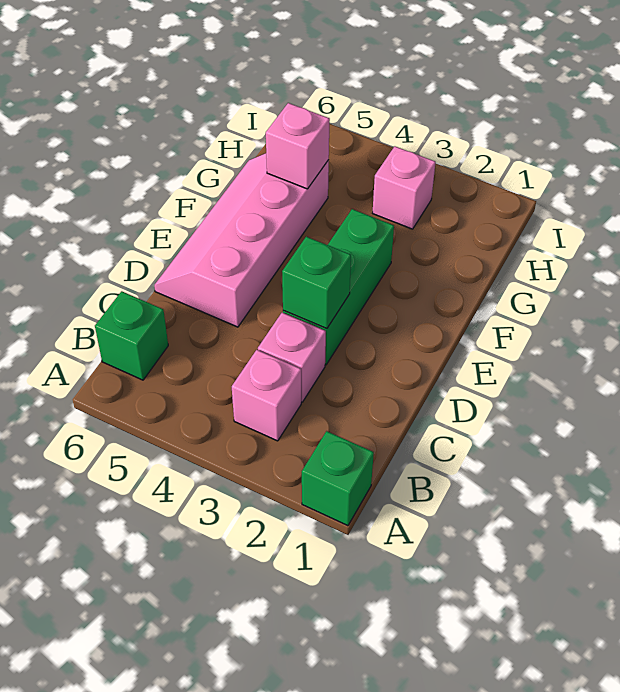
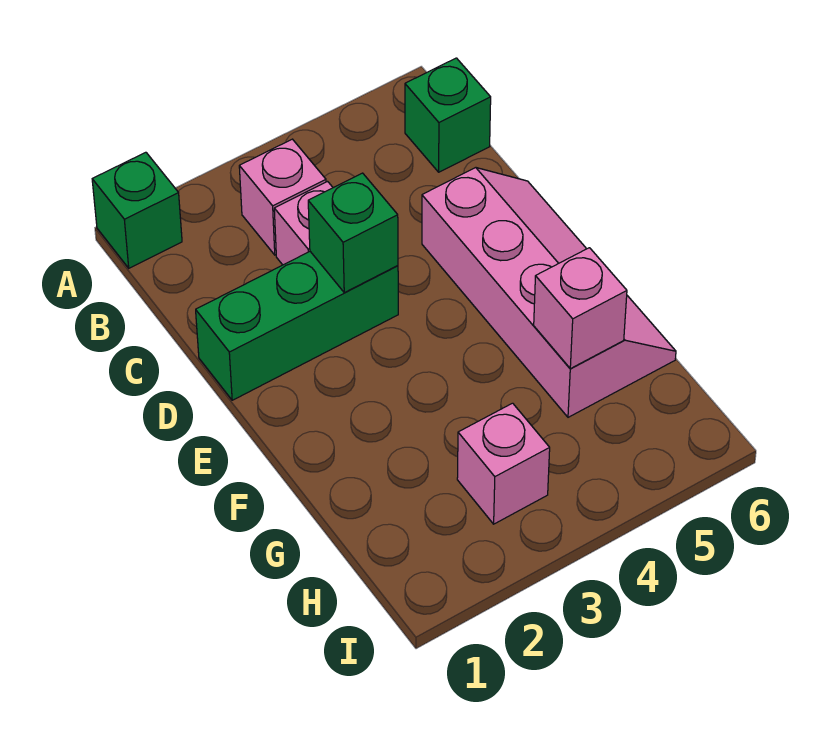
green 1x3 brick [283,209,394,365] -> green 1x3 brick turned to [196,252,398,400]

